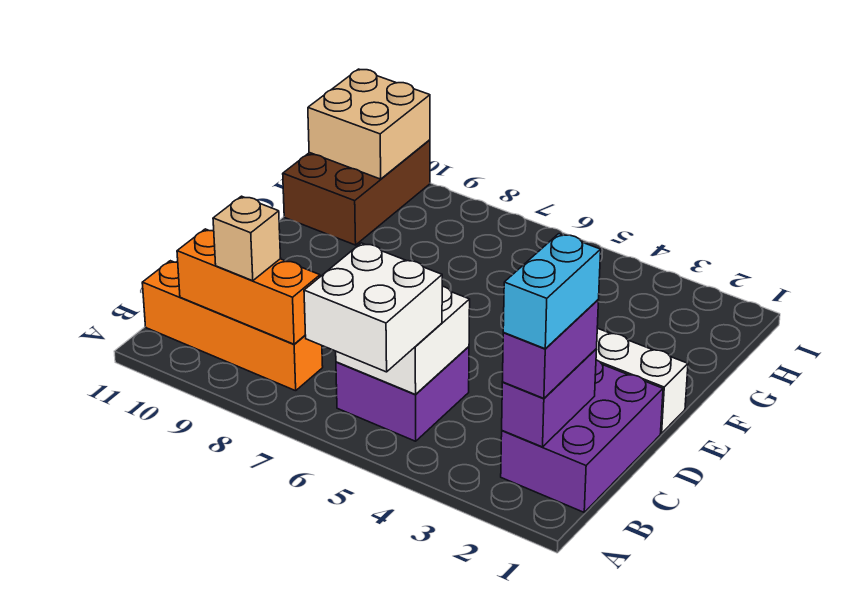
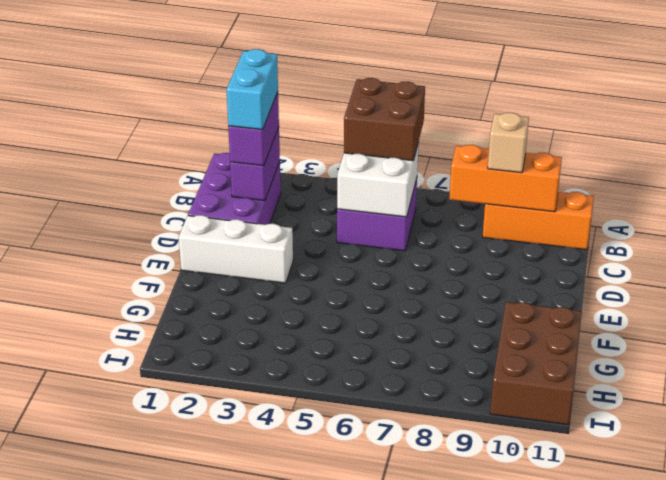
white 2x2 brick [304,243,442,372] -> brown 2x2 brick [344,78,425,161]
orange 1x4 brick [142,261,323,391] -> orange 1x3 brick [483,192,594,250]
tan 2x2 brick [308,69,430,179] -> none

